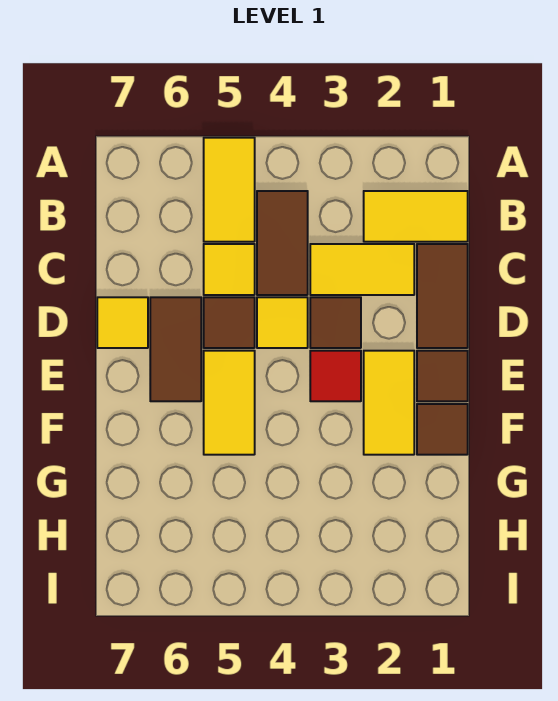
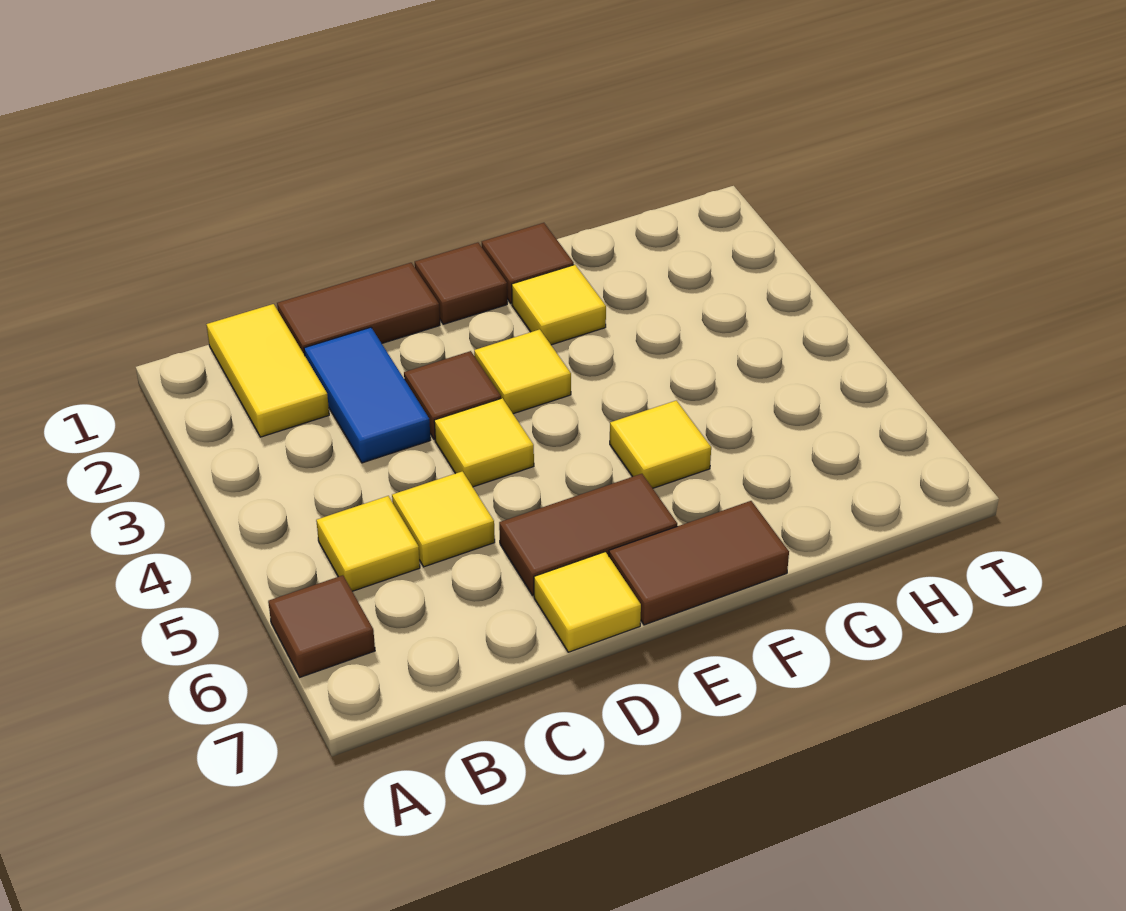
yellow 1x2 tile [204,138,255,242] -> yellow 1x1 tile [316,496,420,591]
brown 1x2 tile [257,191,308,295] -> brown 1x2 tile moved to [609,501,789,625]
yellow 1x2 tile [310,244,414,295] -> blue 1x2 tile [304,327,430,463]
brown 1x1 tile [204,297,255,348] -> brown 1x1 tile moved to [268,575,375,677]
yellow 1x2 tile [364,351,414,455] -> yellow 1x1 tile [512,265,606,345]
red 1x1 tile [310,351,361,401] -> yellow 1x1 tile [474,329,571,414]
yellow 1x2 tile [204,351,255,455] -> yellow 1x1 tile [610,400,711,488]

